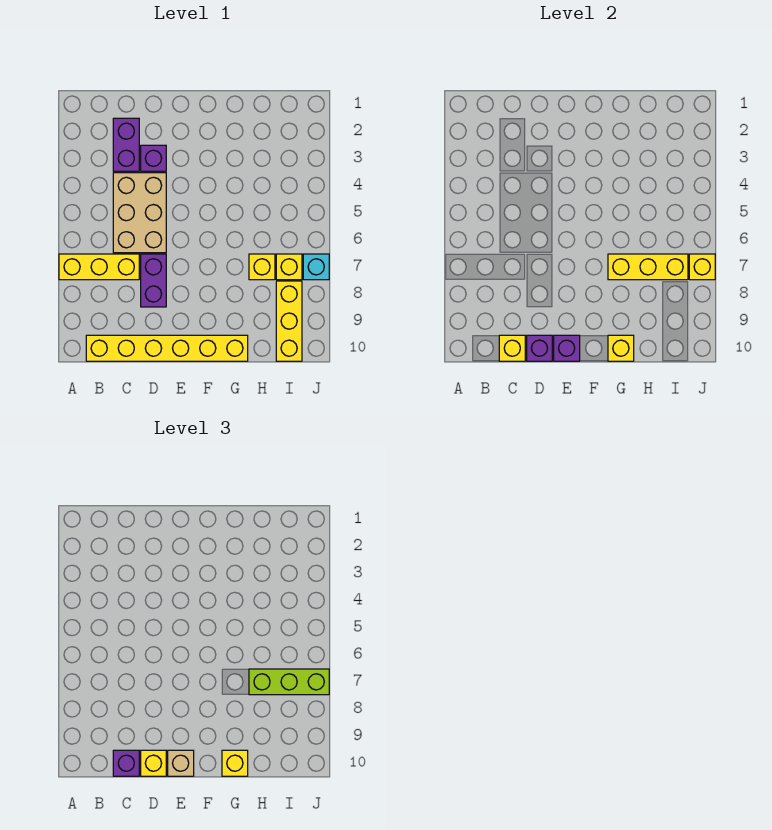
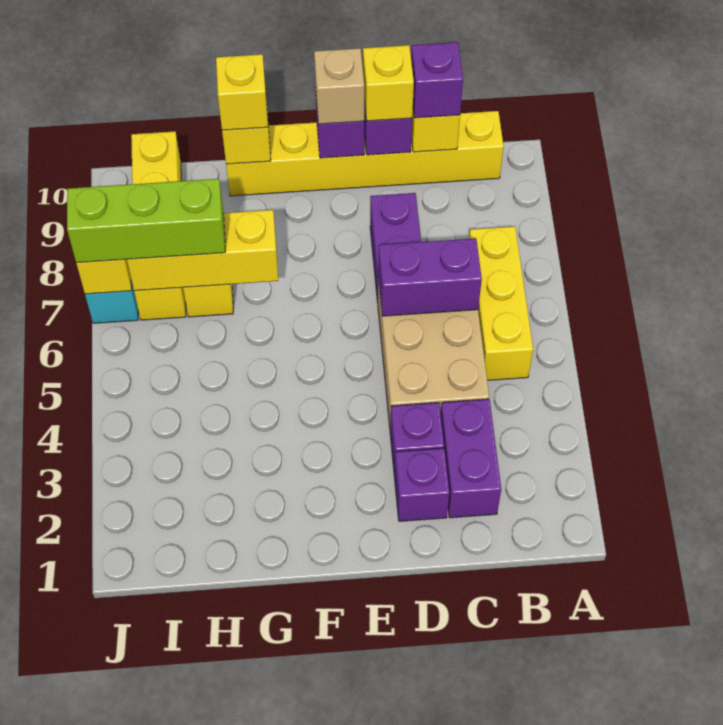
yellow 1x3 brick [59,254,139,280] -> yellow 1x3 brick turned to [469,226,533,380]
none -> purple 1x2 brick [378,238,482,316]
none -> purple 1x1 brick [394,448,449,521]

